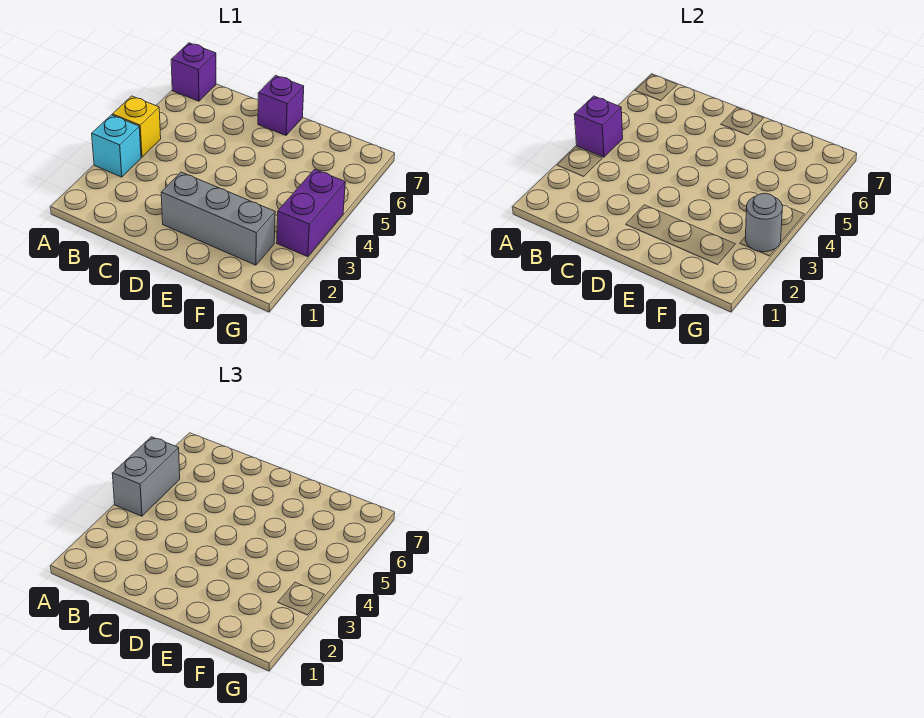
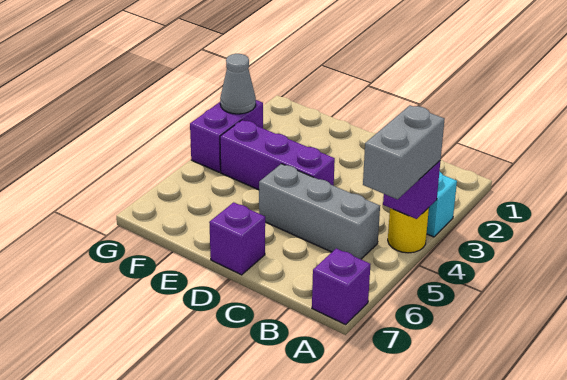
yellow 1x1 brick [112,96,161,157] -> yellow 1x1 round brick [388,208,429,253]
grey 1x3 brick [161,172,275,265] -> grey 1x3 brick moved to [259,164,380,259]
none -> purple 1x3 brick [220,120,335,190]
grey 1x1 round brick [745,193,783,252] -> grey 1x1 cone [220,54,256,114]

